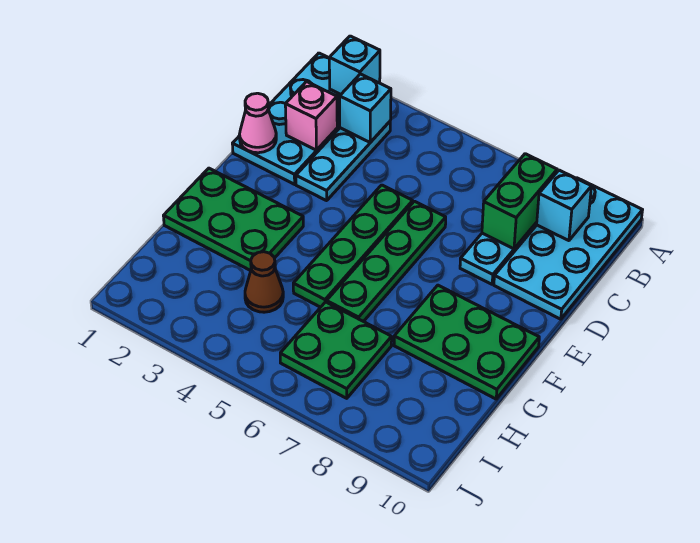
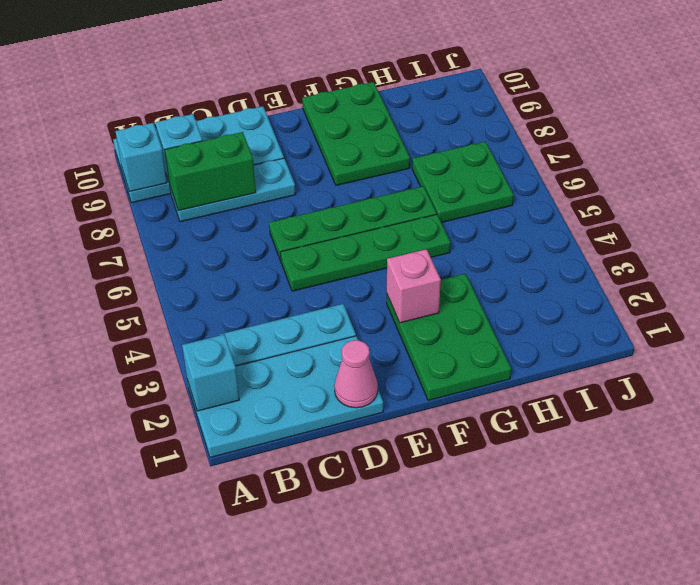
cyan 1x1 brick [340,74,391,142] -> cyan 1x1 brick moved to [116,123,167,192]
pink 1x1 brick [285,82,337,150] -> pink 1x1 brick moved to [386,249,441,323]
brown 1x1 cone [245,252,283,312] -> none

